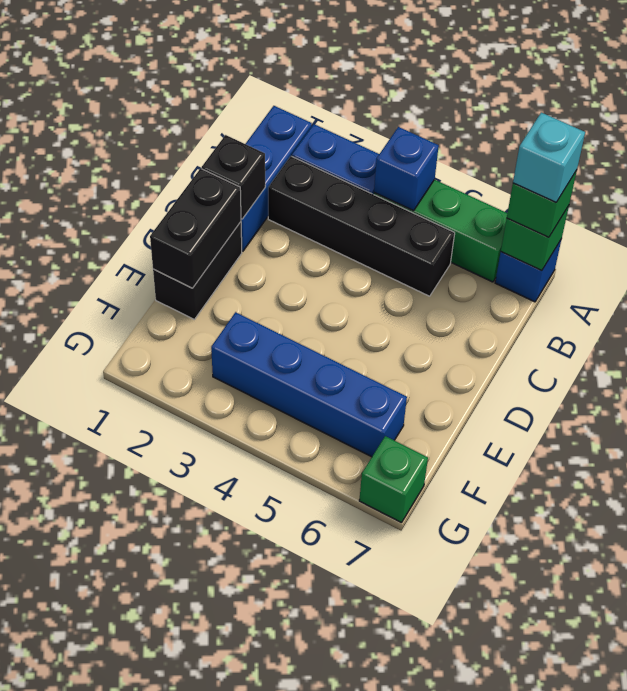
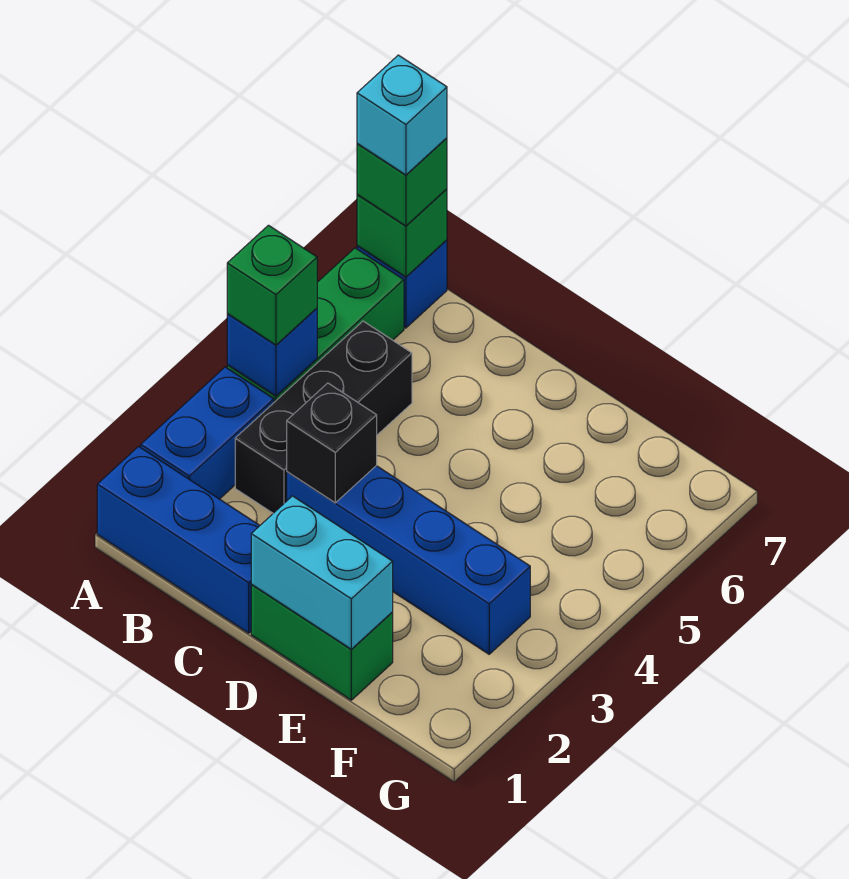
black 1x4 brick [268,156,455,296] -> black 1x3 brick [235,321,412,513]
black 1x1 brick [202,135,265,219] -> black 1x1 brick moved to [287,383,377,503]
black 1x2 brick [153,222,242,319] -> green 1x2 brick [251,584,393,700]
black 1x2 brick [150,168,241,288] -> cyan 1x2 brick [251,496,393,649]
blue 1x4 brick [211,312,407,457] -> blue 1x4 brick turned to [287,466,530,654]
green 1x1 brick [359,436,428,523] -> green 1x1 brick moved to [227,225,317,345]

